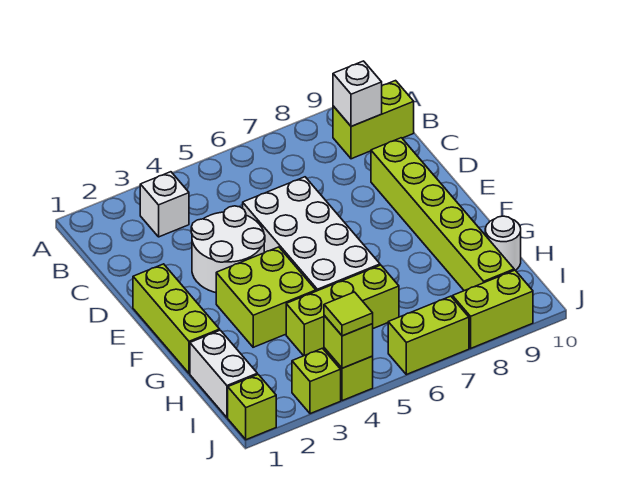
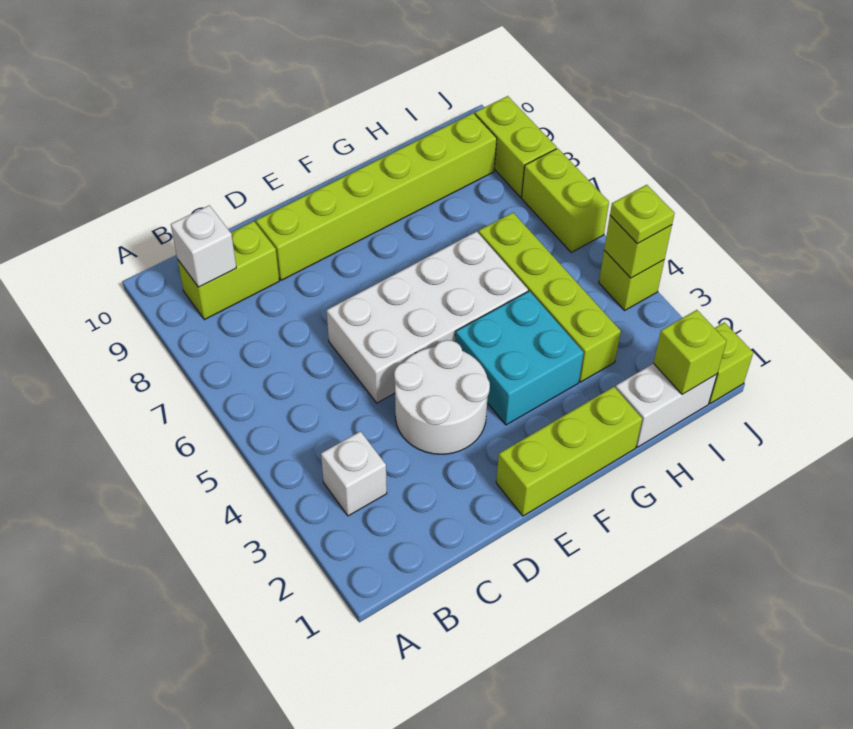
lime 1x2 brick [333,81,414,159] -> lime 1x2 brick turned to [177,221,279,320]
lime 2x2 brick [216,247,316,347] -> cyan 2x2 brick [455,291,584,425]
lime 1x3 brick [286,265,399,356] -> lime 1x4 brick [478,213,621,382]
white 1x1 round brick [485,216,521,270] -> none
lime 1x1 brick [292,348,341,414] -> lime 1x1 brick moved to [654,310,726,394]
lime 1x1 tile [324,292,373,336] -> lime 1x1 plate [610,185,675,244]

